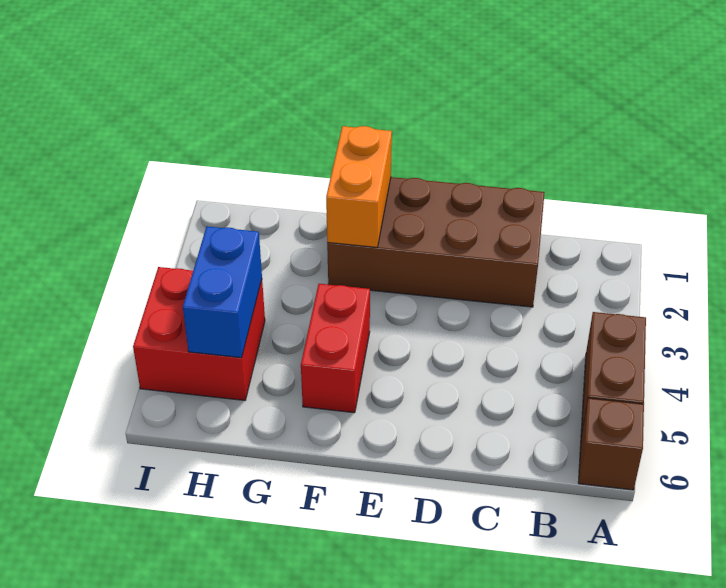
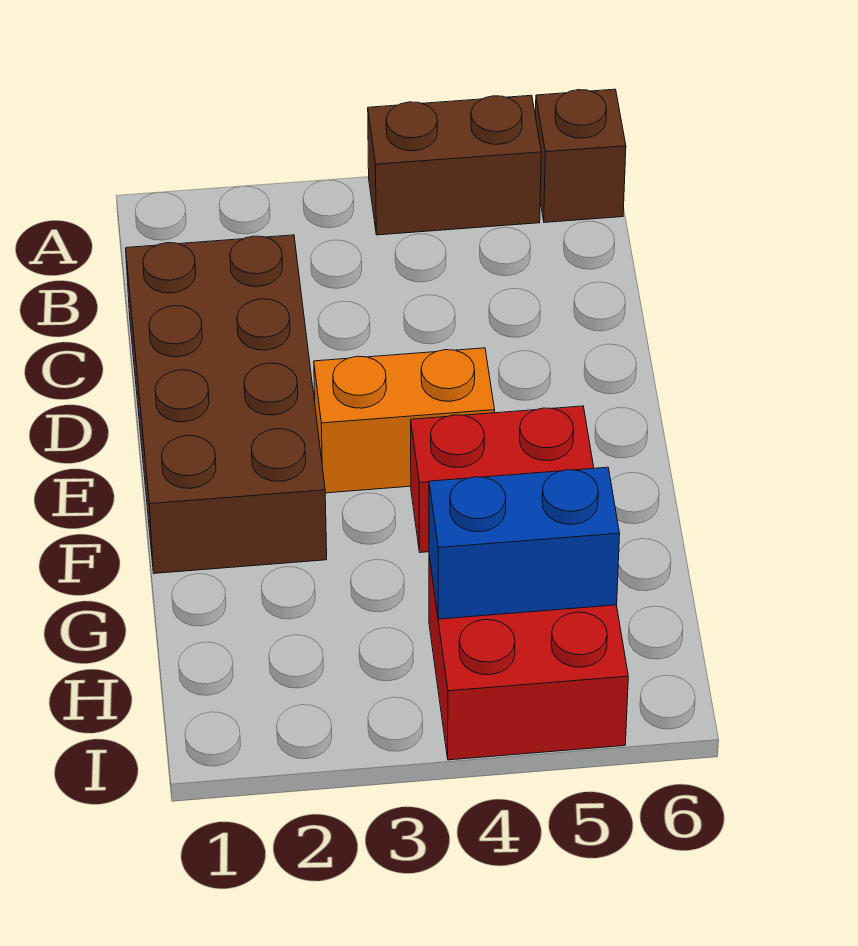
orange 1x2 brick [326,126,392,247] -> orange 1x2 brick moved to [314,348,495,493]

